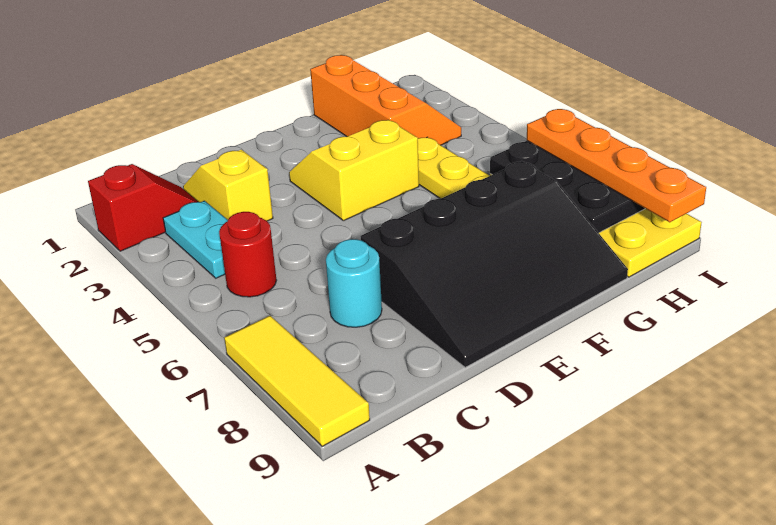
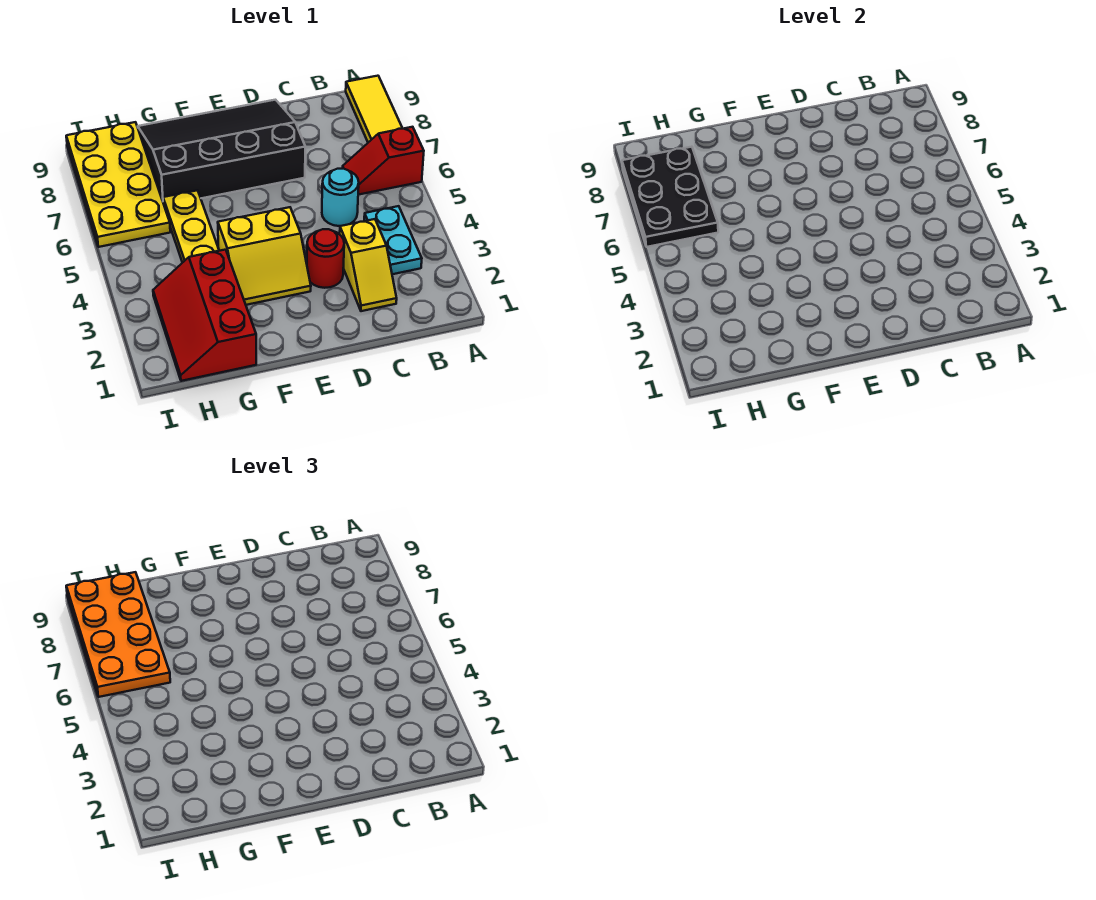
red 1x2 slope [88,164,198,251] -> red 1x2 slope moved to [343,127,424,195]
red 1x1 round brick [219,212,277,297] -> red 1x1 round brick moved to [307,229,344,288]
cyan 1x1 round brick [326,239,382,327] -> cyan 1x1 round brick moved to [322,169,359,226]
orange 2x3 slope [310,55,461,145] -> red 2x3 slope [153,250,256,381]
orange 1x4 plate [527,109,706,222] -> orange 2x4 plate [66,572,170,697]

